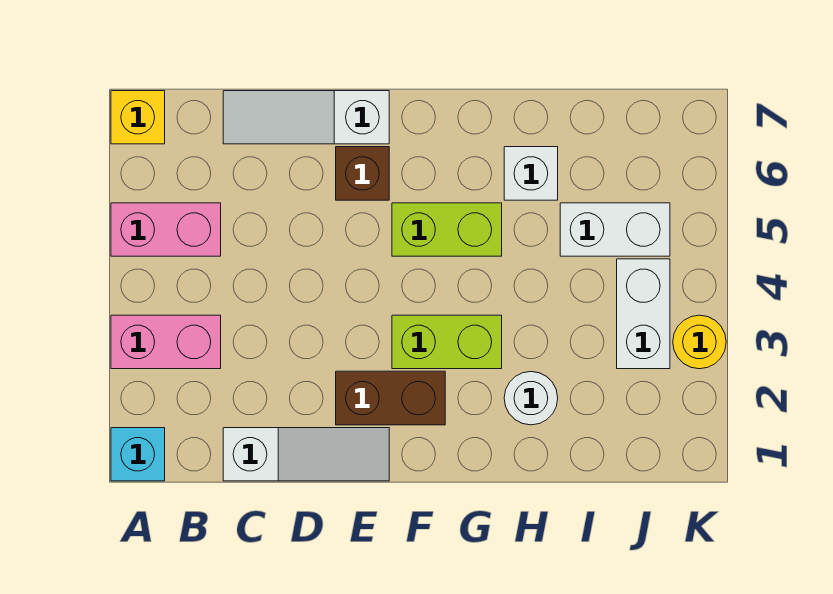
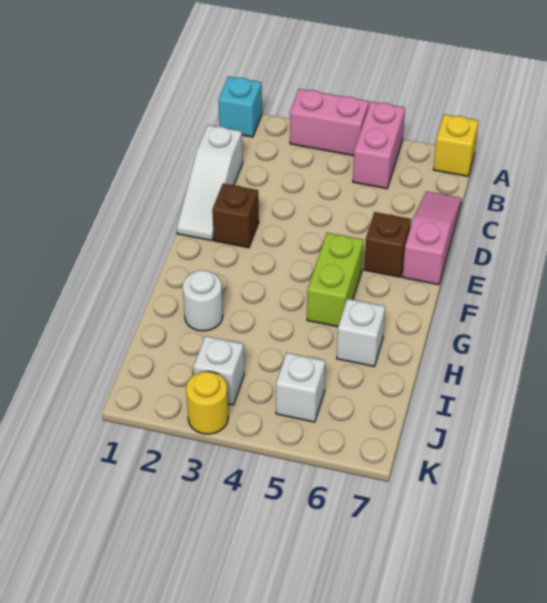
pink 1x2 brick [111,315,221,369] -> pink 1x2 brick turned to [290,89,369,156]
white 1x3 slope [223,91,389,144] -> pink 1x3 slope [403,191,462,285]
brown 1x2 brick [336,371,445,425] -> brown 1x1 brick [212,184,259,248]
lime 1x2 brick [392,315,502,369] -> none
white 1x2 brick [560,203,670,256] -> white 1x1 brick [276,353,325,422]
white 1x2 brick [617,259,670,369] -> white 1x1 brick [193,336,244,405]

